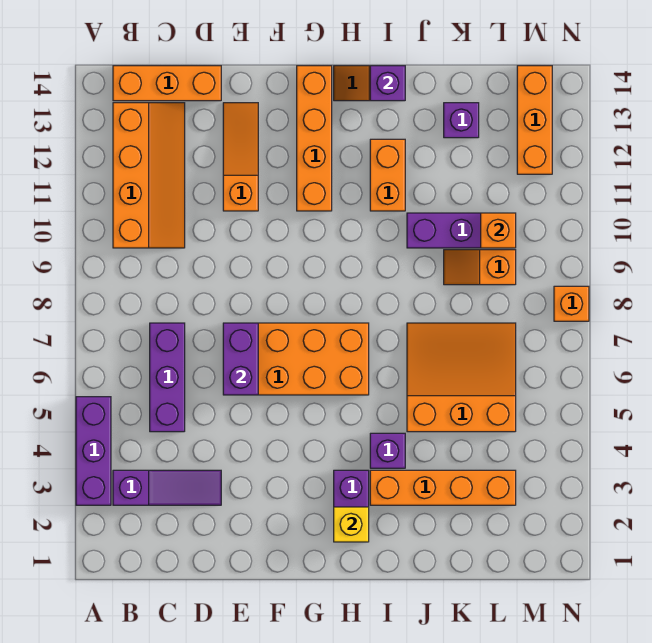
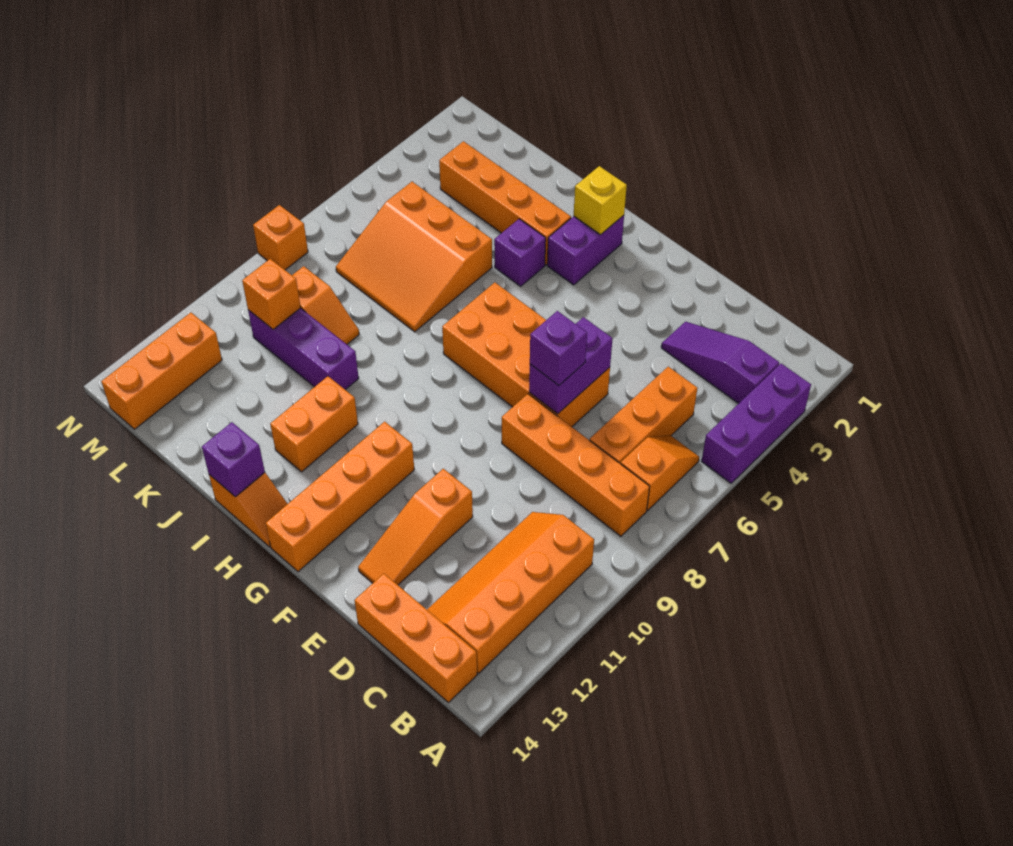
none -> orange 1x2 slope [621,435,699,510]
none -> orange 1x4 brick [502,394,650,536]
purple 1x3 brick [150,323,185,432] -> orange 1x3 brick [590,367,697,464]
purple 1x1 brick [444,103,479,138] -> purple 1x1 brick moved to [530,311,587,385]

